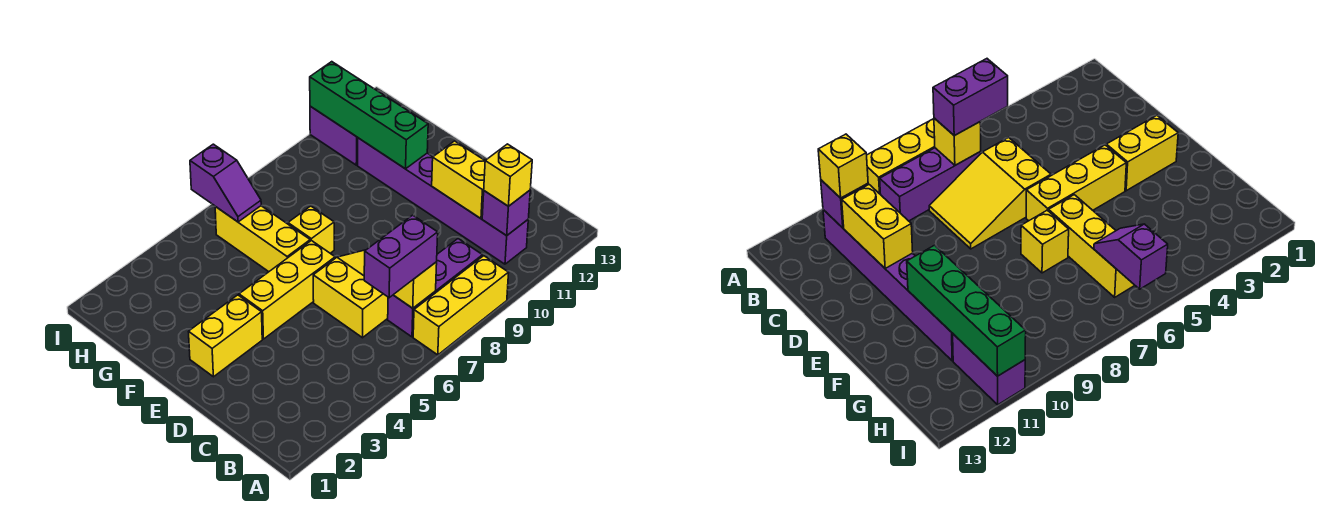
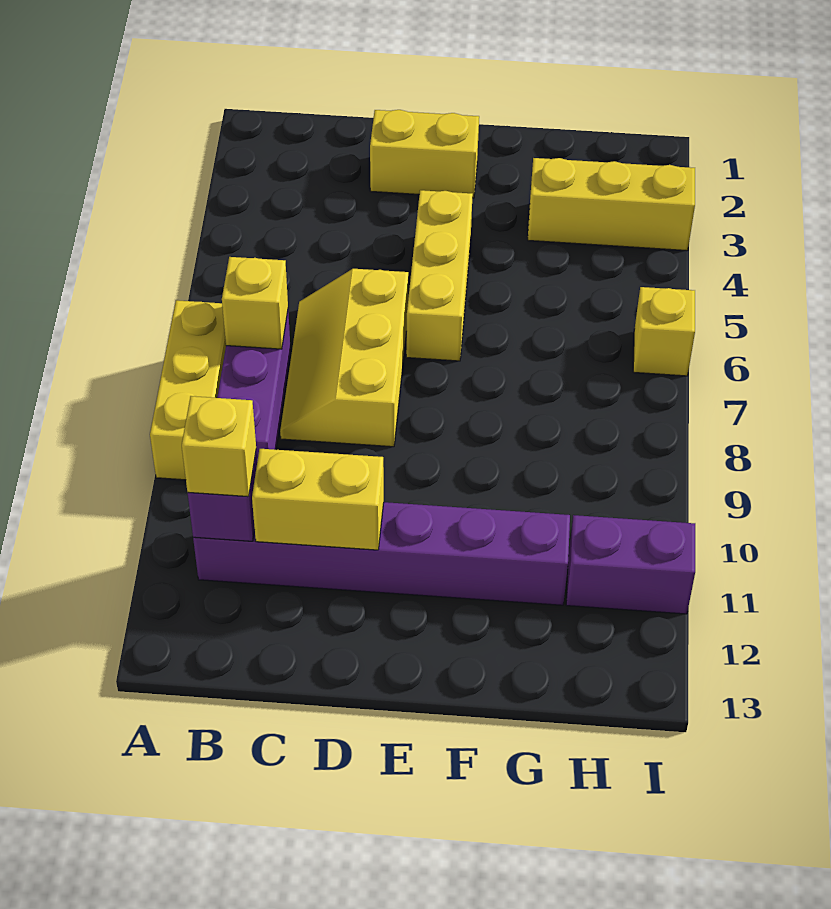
purple 1x2 brick [364,215,438,298] -> none
yellow 2x3 slope [313,250,388,338] -> yellow 2x3 slope turned to [280,269,408,447]
yellow 1x2 brick [188,295,262,377] -> yellow 1x2 brick turned to [370,110,479,198]
yellow 1x3 brick [215,206,310,272] -> yellow 1x3 brick moved to [528,158,695,251]
yellow 1x1 brick [288,206,334,253] -> yellow 1x1 brick moved to [633,287,695,376]
green 1x4 brick [310,62,428,169] -> none
purple 1x2 slope [190,144,261,222] -> none

